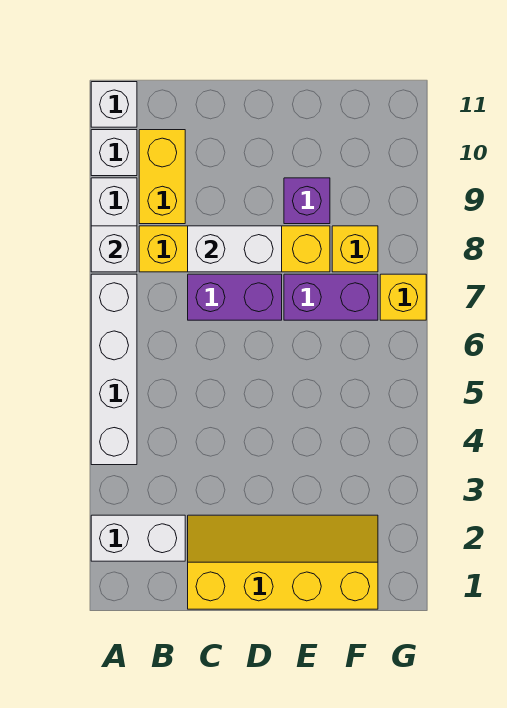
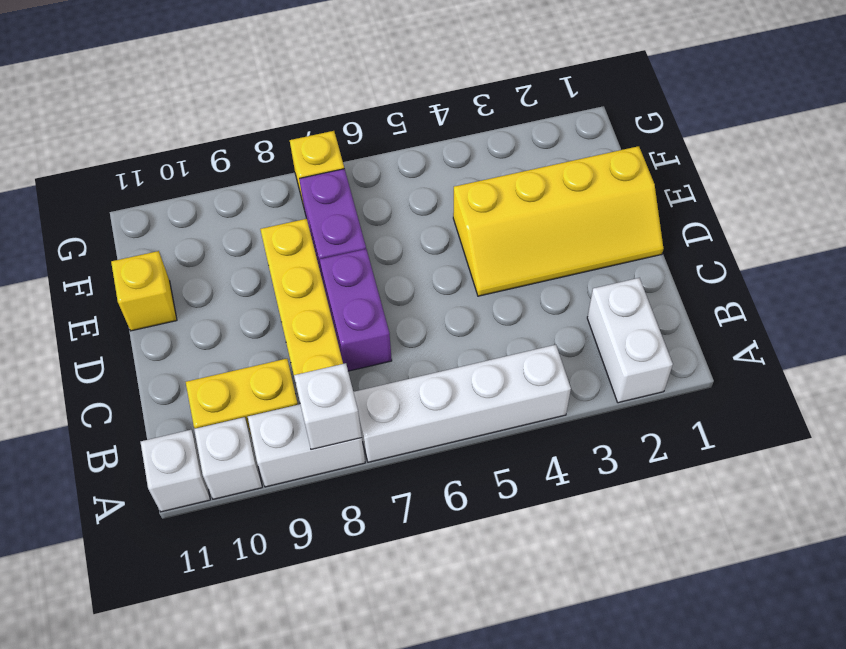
yellow 2x4 slope [188,515,378,609] -> yellow 2x4 slope turned to [453,146,664,296]
white 1x2 brick [188,226,282,272] -> none
purple 1x1 brick [284,178,330,224] -> none
yellow 1x1 brick [332,226,378,272] -> yellow 1x1 brick moved to [111,251,177,331]

